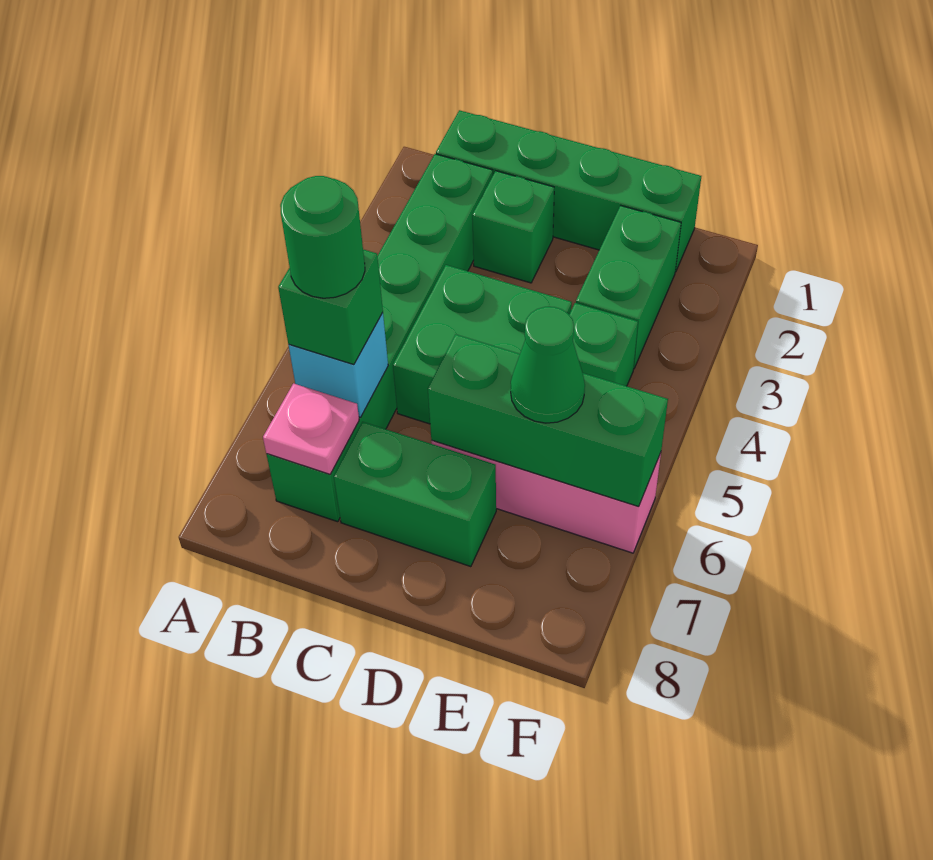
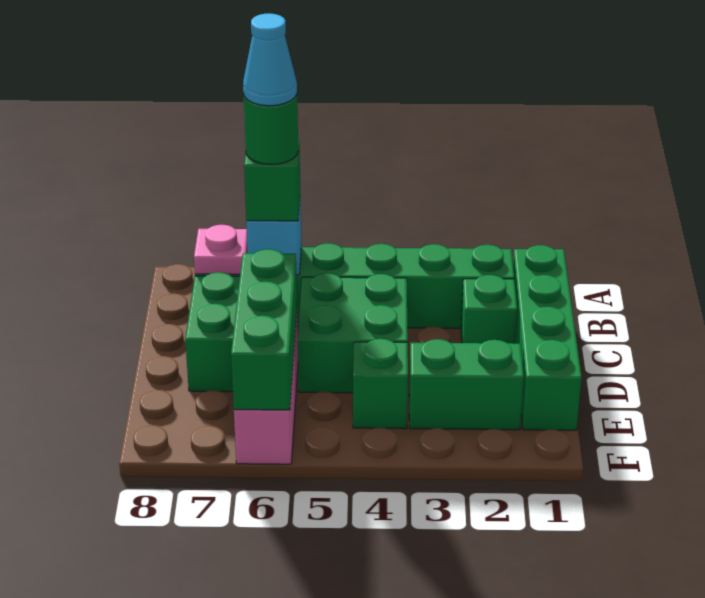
none -> cyan 1x1 cone [243,13,297,106]
green 1x1 cone [511,307,585,423] -> none

